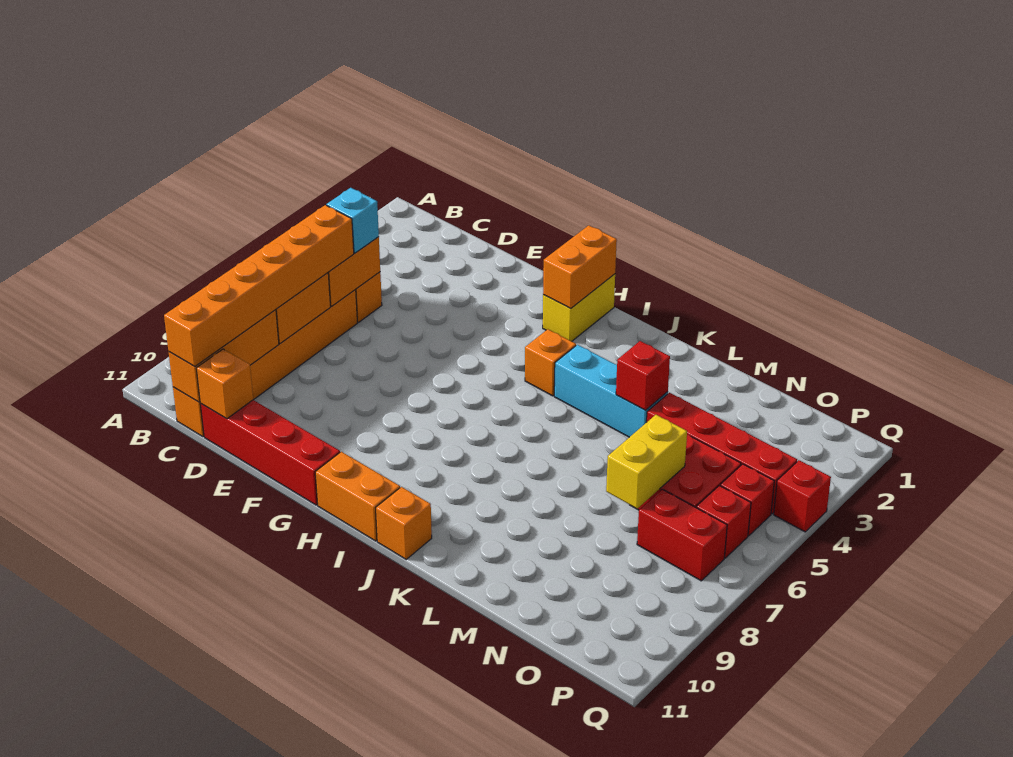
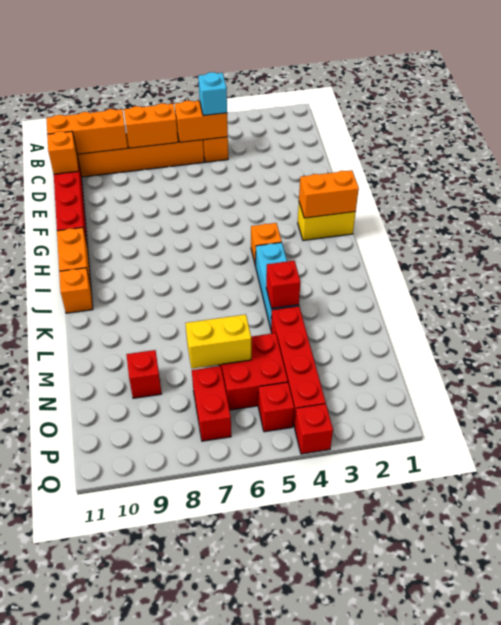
orange 1x6 brick [164,205,354,367] -> none
red 1x1 brick [696,485,751,558] -> red 1x1 brick moved to [126,350,162,398]

